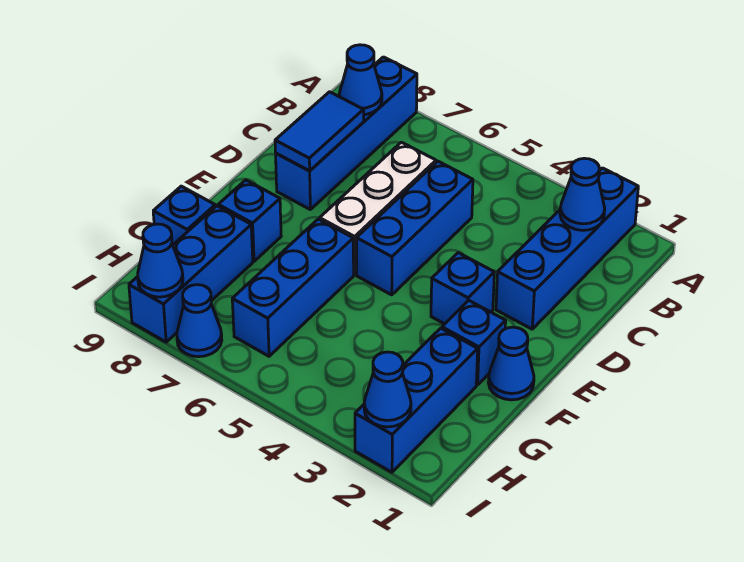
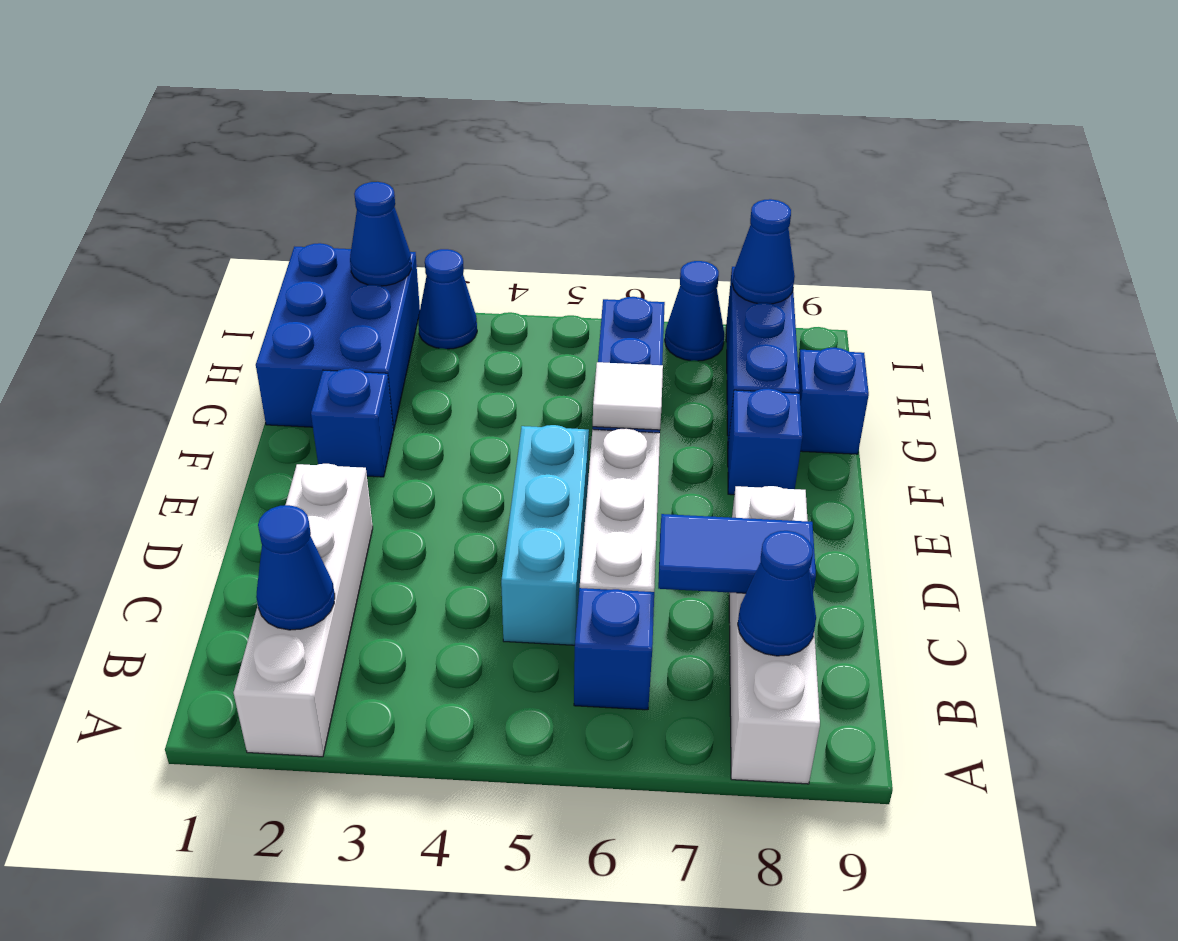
blue 1x4 brick [496,168,638,329] -> white 1x4 brick [234,464,373,757]
blue 1x4 brick [276,57,417,209] -> white 1x4 brick [729,486,820,784]
blue 1x3 brick [356,161,473,295] -> cyan 1x3 brick [501,425,589,645]
blue 1x2 tile [275,92,364,171] -> blue 1x2 tile turned to [658,514,816,593]
blue 1x1 brick [431,253,494,324] -> blue 1x1 brick moved to [574,588,654,710]
blue 1x1 cone [488,327,534,400] -> blue 1x1 cone moved to [418,249,477,349]
none -> white 1x1 tile [593,362,663,430]
blue 1x3 brick [355,328,478,472] -> blue 2x3 brick [256,243,420,431]

